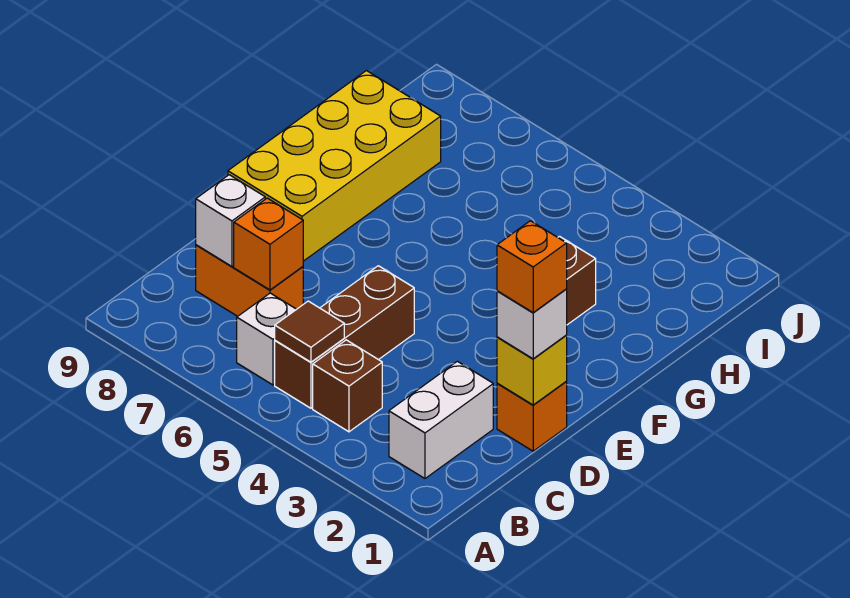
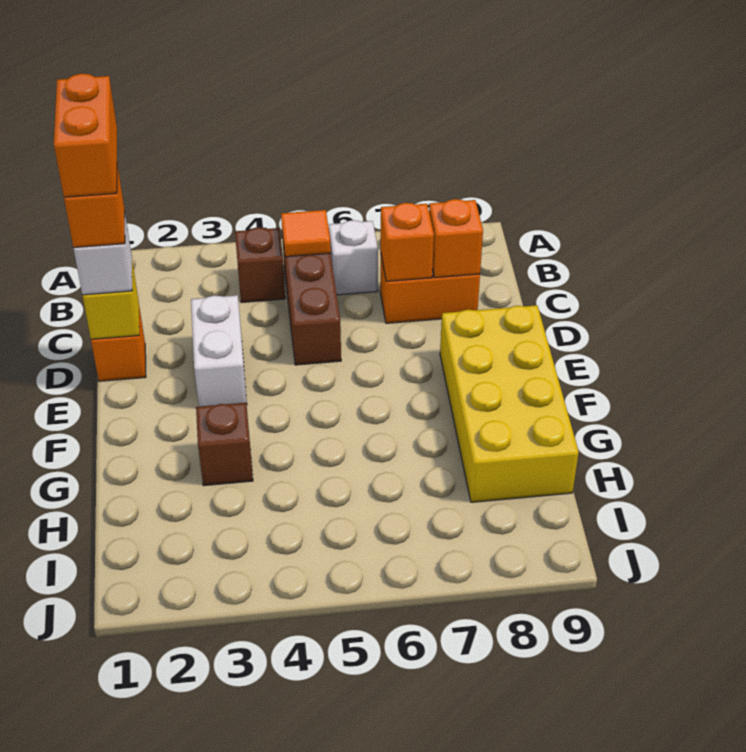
white 1x2 brick [389,361,493,478] -> white 1x2 brick moved to [191,295,247,407]
brown 1x1 tile [275,301,344,362] -> orange 1x1 tile [281,210,331,257]
none -> orange 1x2 brick [54,74,117,197]
white 1x1 brick [196,175,265,266] -> orange 1x1 brick [429,199,483,278]

